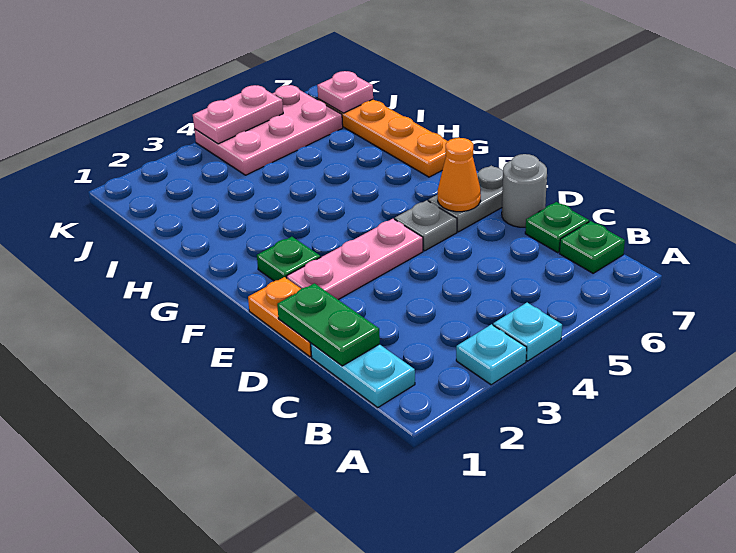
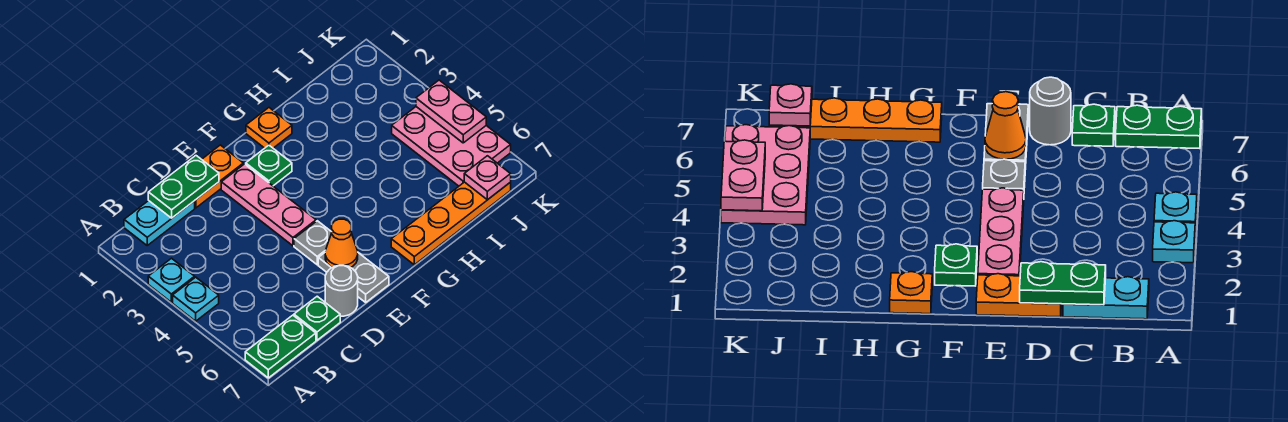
green 1x1 plate [560,221,625,273] -> green 1x2 plate [245,315,316,378]
none -> orange 1x1 plate [246,108,292,148]

